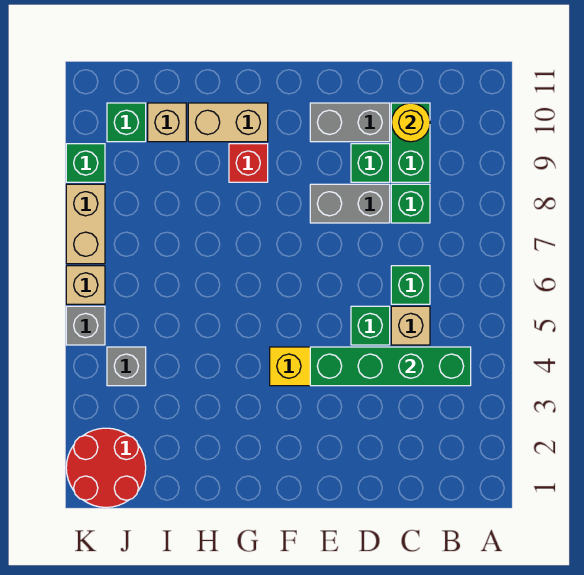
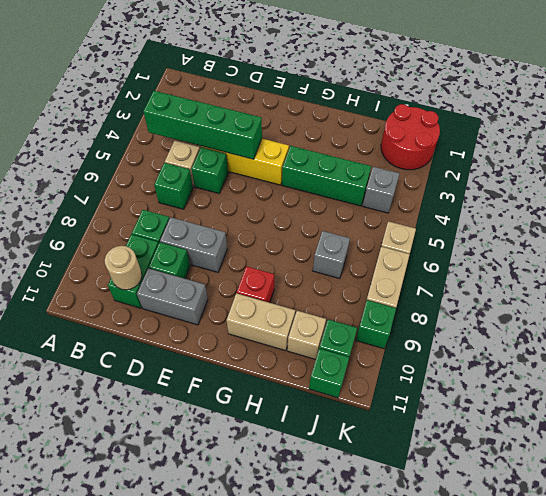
yellow 1x1 round brick [391,103,430,142] -> tan 1x1 round brick [105,246,142,290]
none -> green 1x3 brick [282,146,371,206]
none -> green 1x1 brick [309,349,349,398]
grey 1x1 brick [66,306,105,345] -> grey 1x1 brick moved to [313,231,350,279]

